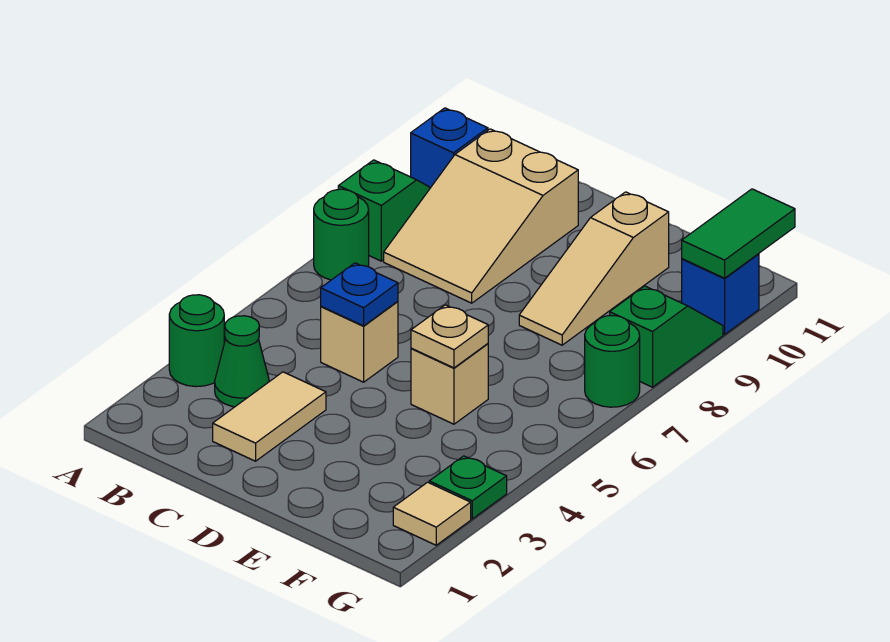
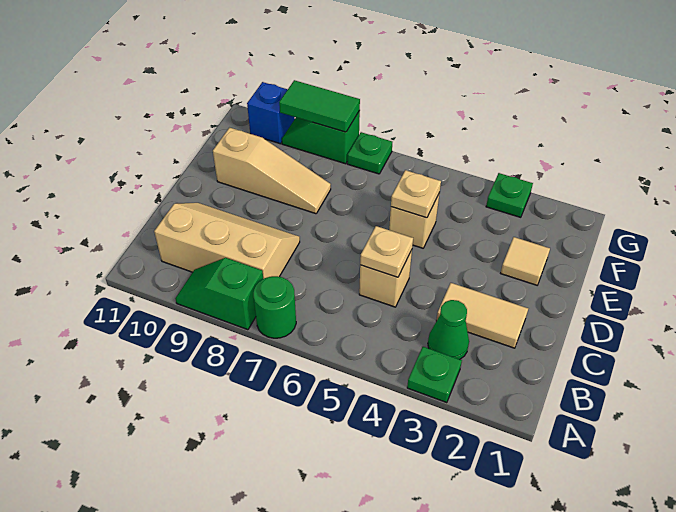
green 1x1 round brick [169,295,224,387] -> green 1x1 plate [407,347,462,403]
blue 1x1 brick [411,108,488,188] -> none
tan 2x3 slope [384,129,578,303] -> tan 2x3 slope turned to [154,203,300,279]
blue 1x1 plate [321,263,398,326] -> tan 1x1 plate [360,226,413,277]
tan 1x1 tile [393,482,471,545] -> tan 1x1 tile moved to [501,237,550,285]
green 1x1 round brick [585,316,640,407] -> green 1x1 plate [347,132,392,174]
green 1x2 tile [682,189,795,278] -> green 1x2 tile moved to [279,80,360,132]

